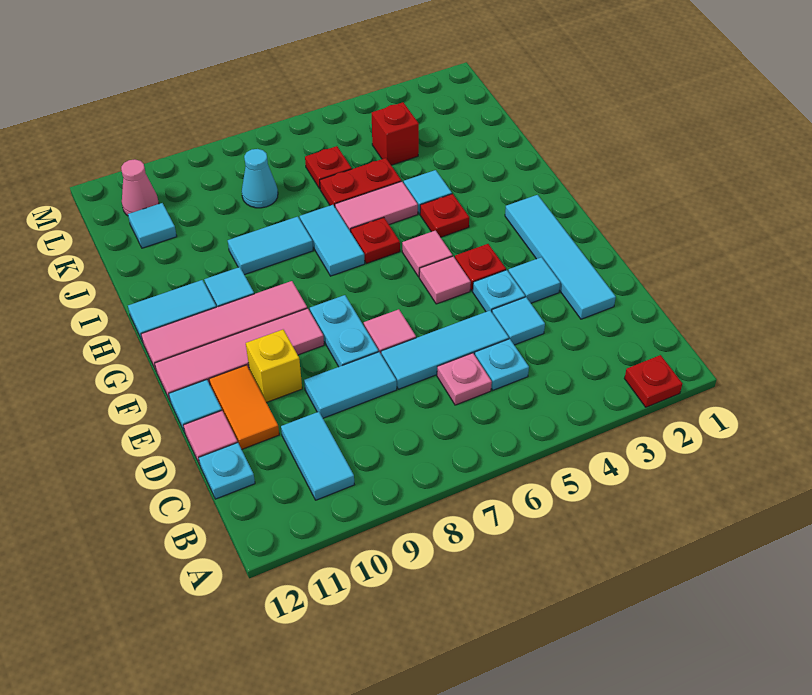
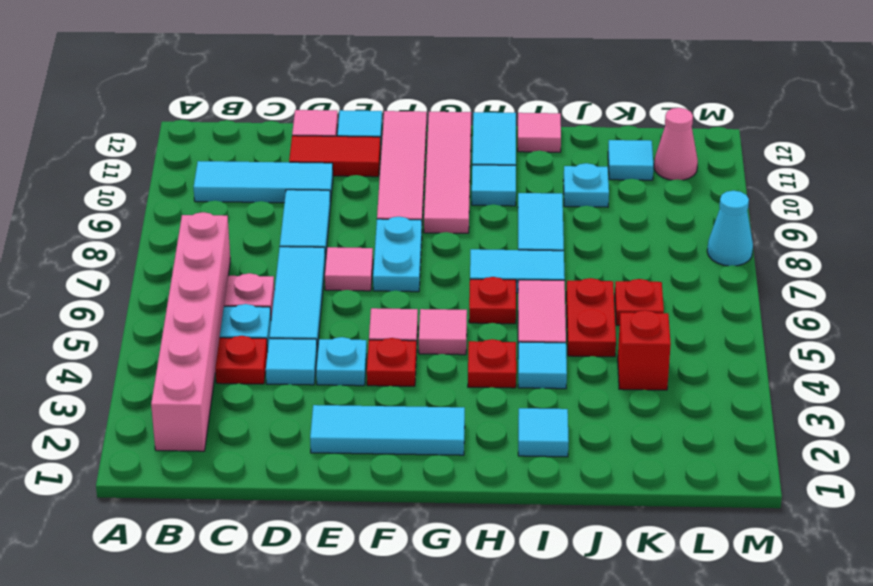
red 1x1 plate [624,355,682,407] -> red 1x1 plate moved to [215,336,268,384]
none -> pink 1x6 brick [151,212,230,451]
cyan 1x2 tile [281,412,354,500] -> cyan 1x3 tile [194,161,333,203]
cyan 1x1 plate [199,443,255,499] -> cyan 1x1 plate moved to [563,163,609,207]
cyan 1x4 tile [505,195,616,319] -> cyan 1x3 tile [310,405,465,455]
orange 1x2 tile [209,365,279,449] -> red 1x2 tile [289,136,380,177]
cyan 1x1 tile [508,257,560,303] -> cyan 1x1 tile moved to [518,408,569,457]
cyan 1x2 plate [310,295,379,367] -> cyan 1x2 plate turned to [373,217,422,292]
yellow 1x1 brick [246,330,302,403] -> none
none -> pink 1x1 tile [518,113,561,152]
cyan 1x1 cone [242,149,278,208] -> cyan 1x1 cone moved to [707,191,753,266]

